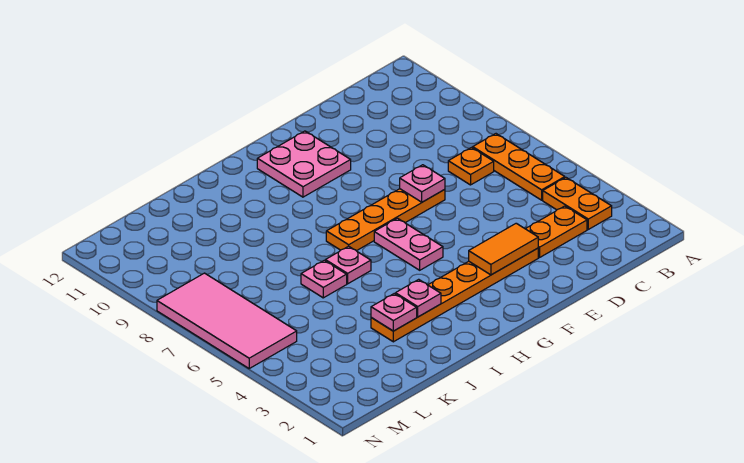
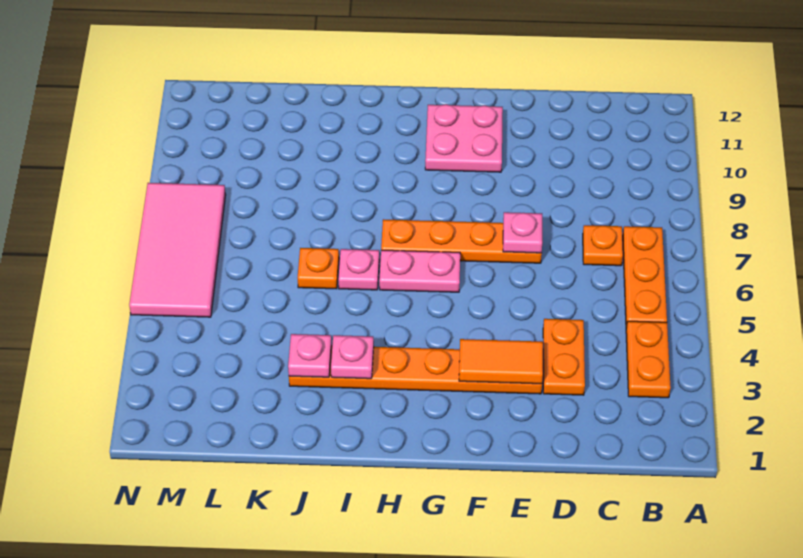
orange 1x2 plate [526,206,587,257] -> orange 1x2 plate turned to [543,319,585,395]
pink 1x2 plate [374,218,443,270] -> pink 1x2 plate turned to [379,250,460,292]
pink 1x1 plate [301,260,347,298] -> orange 1x1 plate [298,248,339,289]

